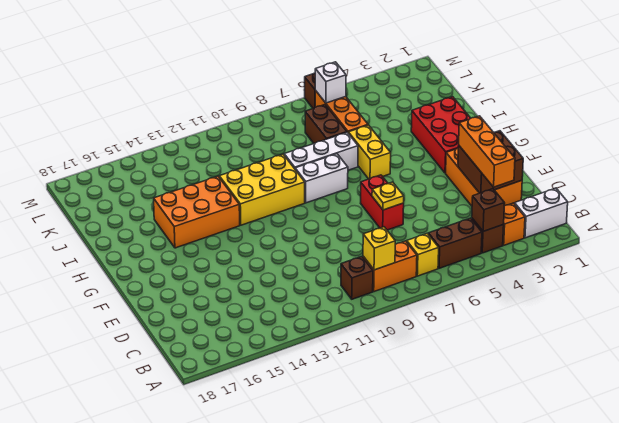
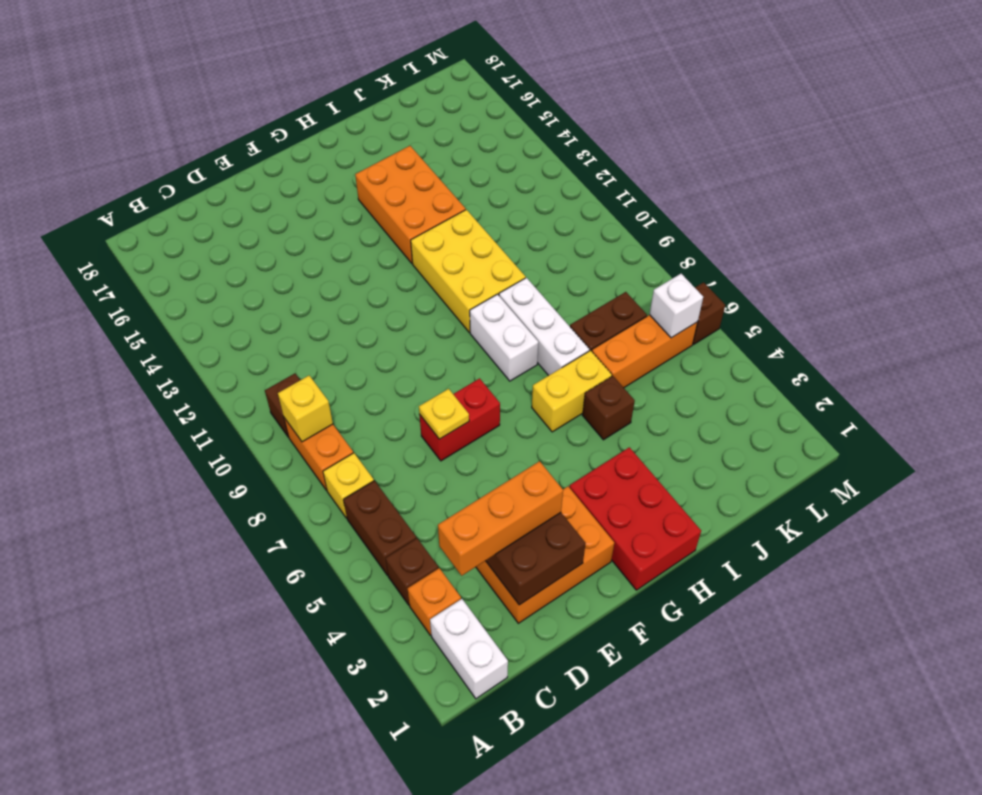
brown 1x1 brick [472,189,505,231] -> brown 1x1 brick moved to [582,376,635,440]
red 2x3 brick [411,97,471,173] -> red 2x3 brick turned to [569,447,701,590]

